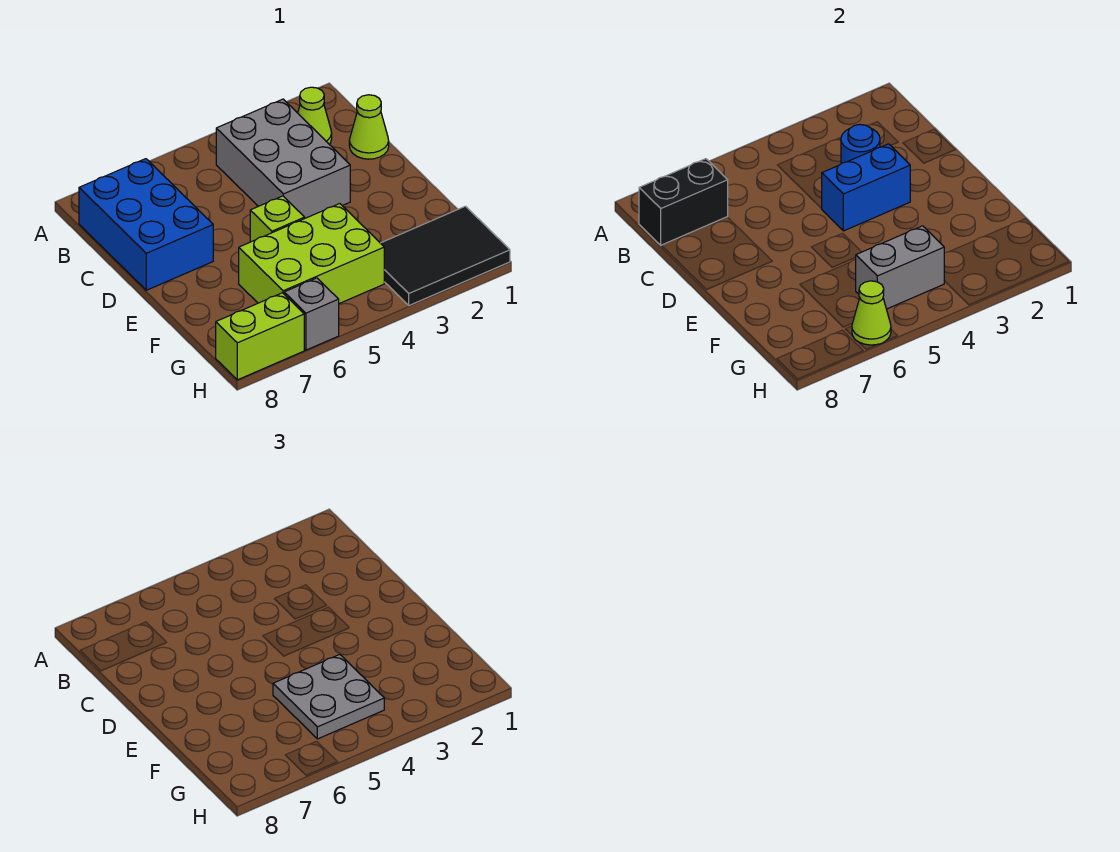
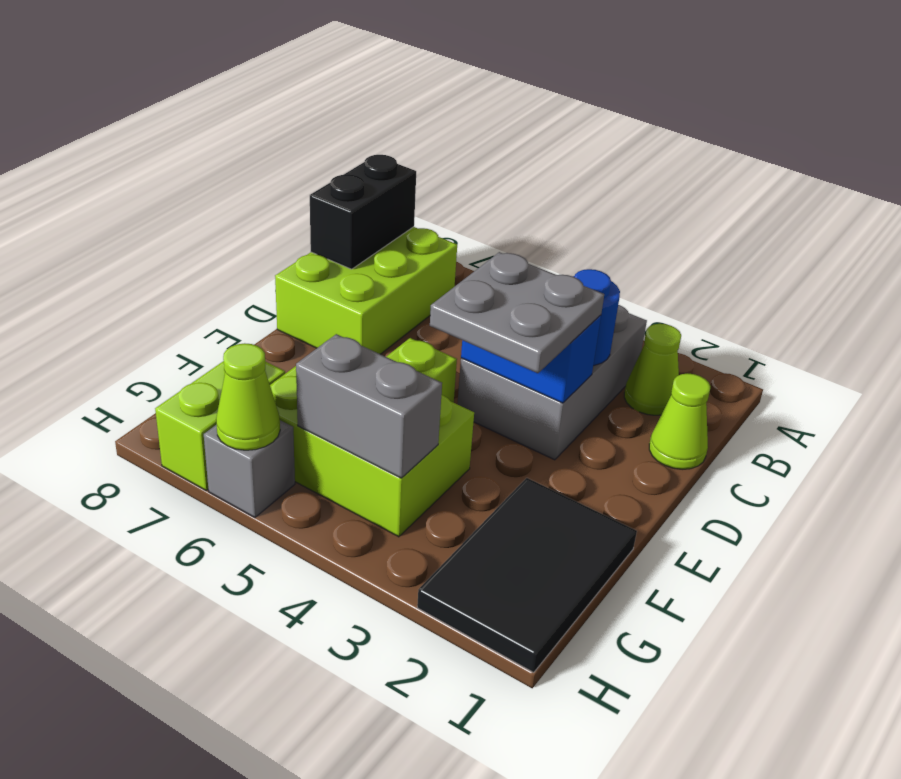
blue 2x3 brick [79,159,213,290] -> lime 2x3 brick [275,227,457,354]
black 1x2 brick [639,159,728,245] -> black 1x2 brick turned to [310,155,416,269]
grey 2x2 plate [273,655,384,739] -> grey 2x2 plate moved to [430,252,604,373]
black 2x3 tile [381,206,510,305] -> black 2x3 tile turned to [417,478,637,673]
lime 1x2 brick [216,293,304,380] -> lime 1x2 brick turned to [155,361,285,490]

